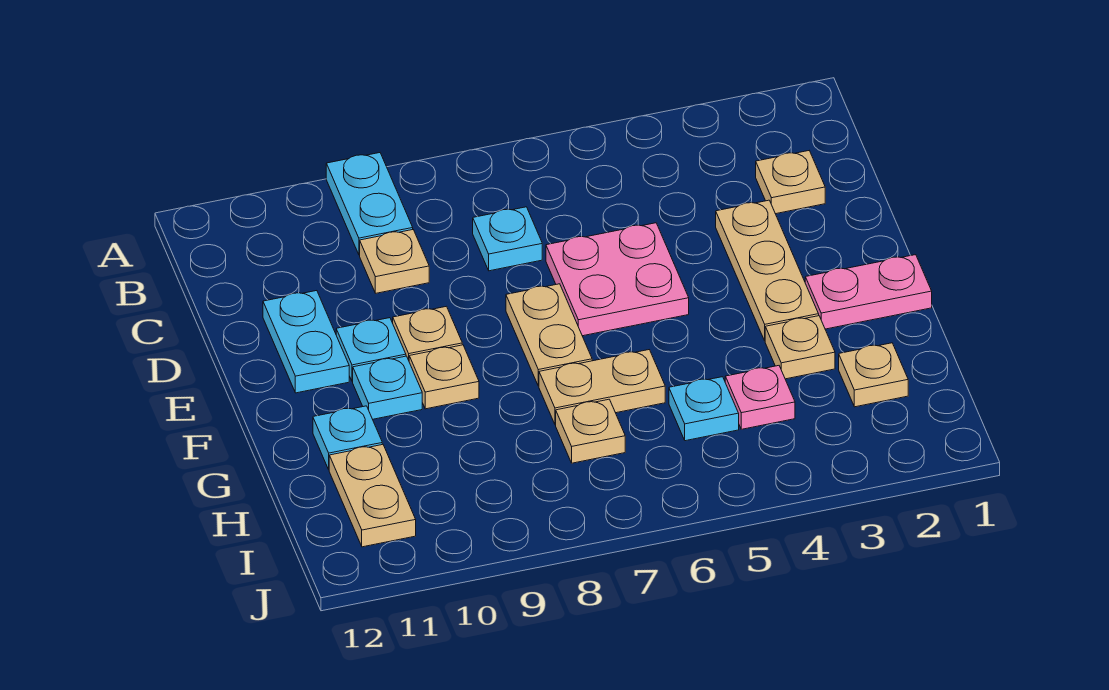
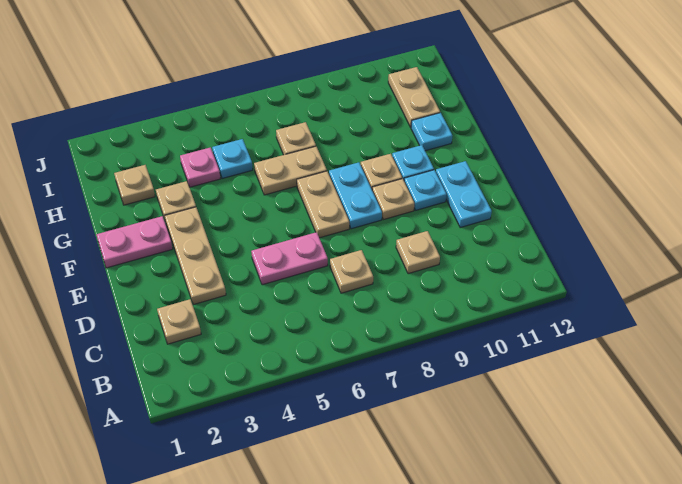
cyan 1x2 plate [326,153,413,255] -> cyan 1x2 plate moved to [329,162,382,229]
cyan 1x1 plate [473,207,542,271] -> tan 1x1 plate [330,250,373,293]
pink 2x2 plate [546,223,689,336] -> pink 1x2 plate [251,232,328,285]

